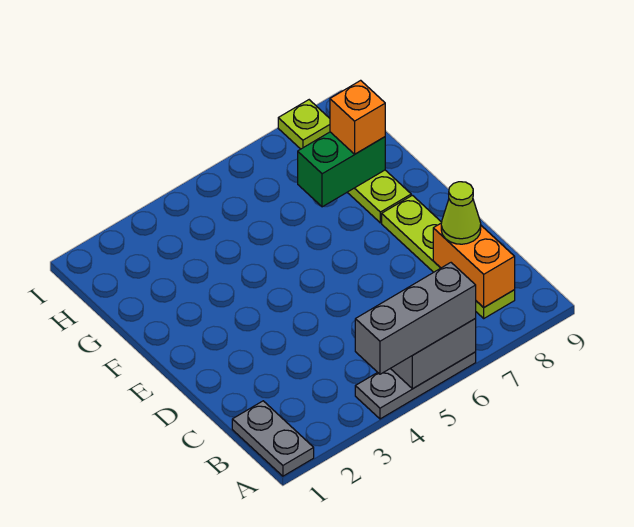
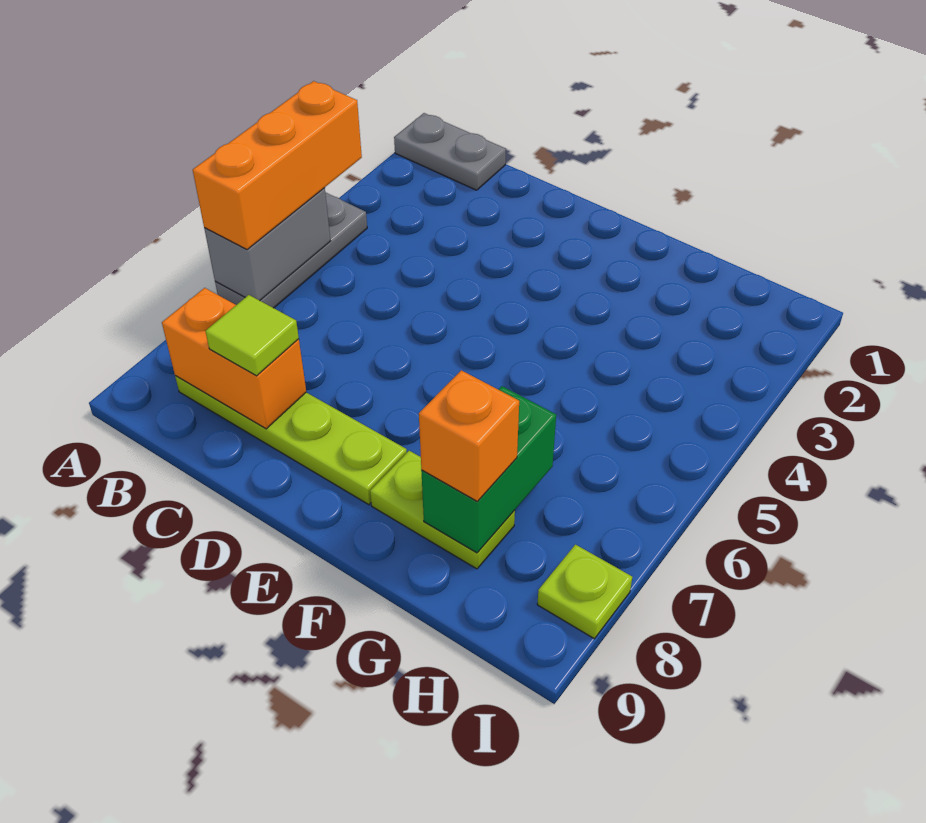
grey 1x3 brick [355,263,476,374] -> orange 1x3 brick [193,81,362,250]
lime 1x1 cone [441,182,481,244] -> lime 1x1 tile [206,295,299,376]

